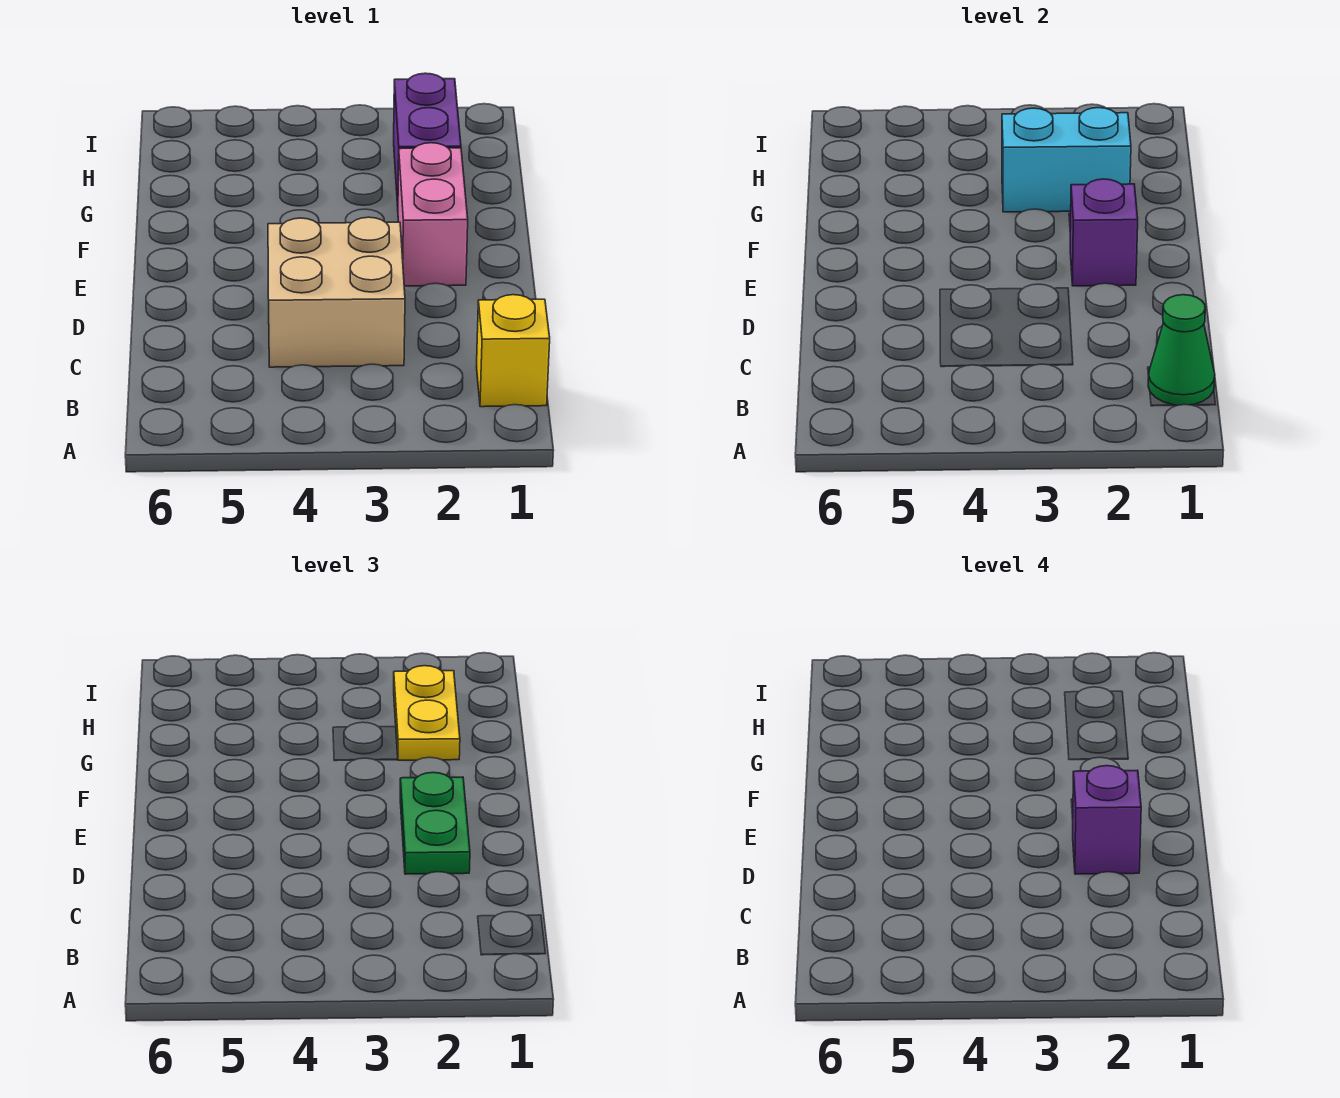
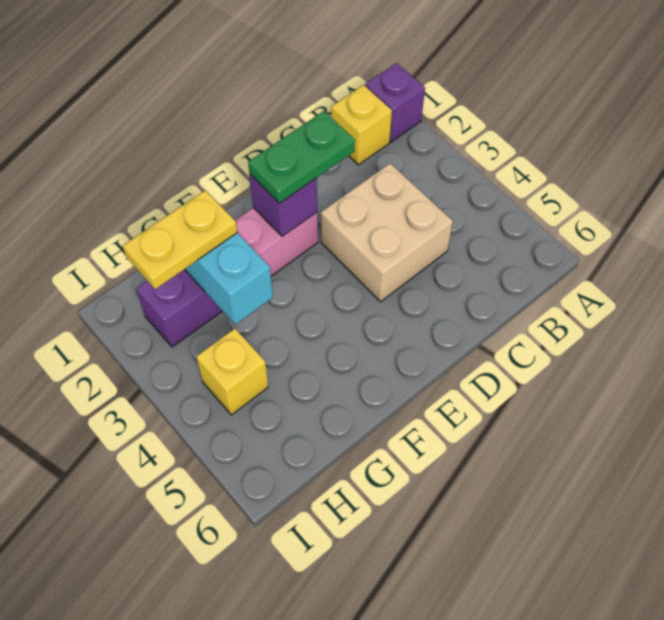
green 1x1 cone [1148,295,1215,406] -> none
purple 1x1 brick [1073,766,1141,874] -> purple 1x1 brick moved to [365,63,425,142]
none -> yellow 1x1 brick [196,329,268,415]

